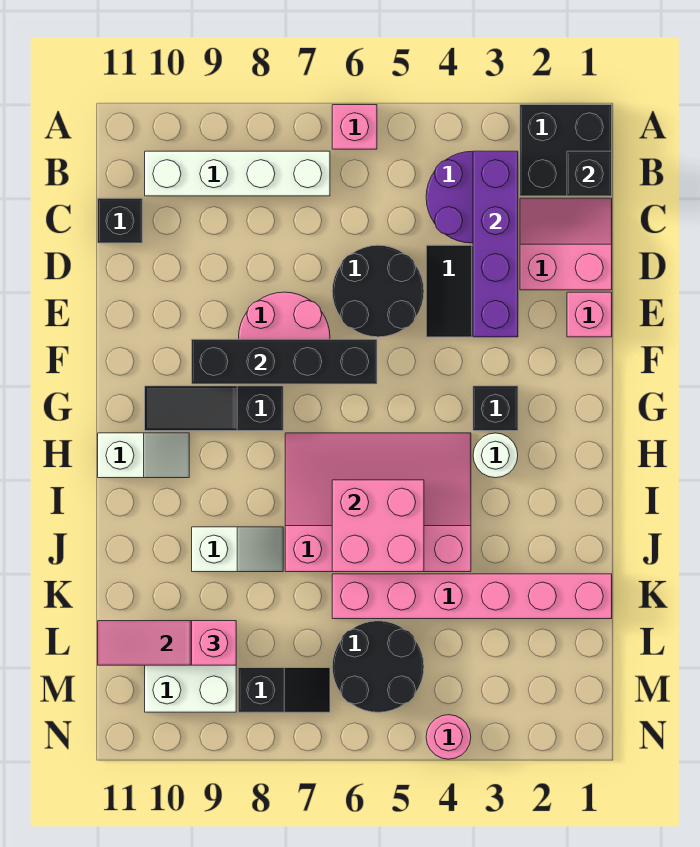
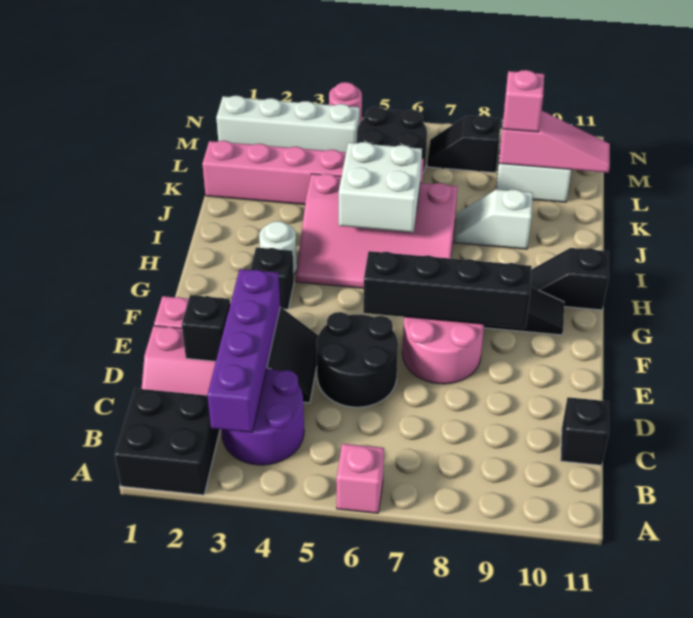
black 1x1 brick [567,151,612,196] -> black 1x1 brick moved to [182,295,230,361]
white 1x4 brick [145,151,330,196] -> white 1x4 brick moved to [216,96,360,152]
white 1x2 slope [98,433,189,478] -> black 1x2 slope [531,248,609,310]
pink 2x2 brick [332,480,424,572] -> white 2x2 brick [339,142,422,232]

